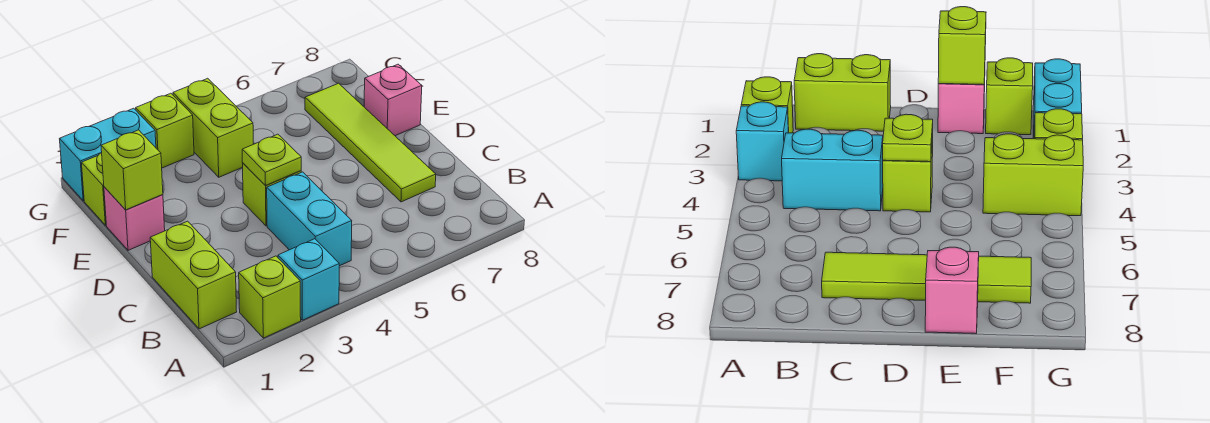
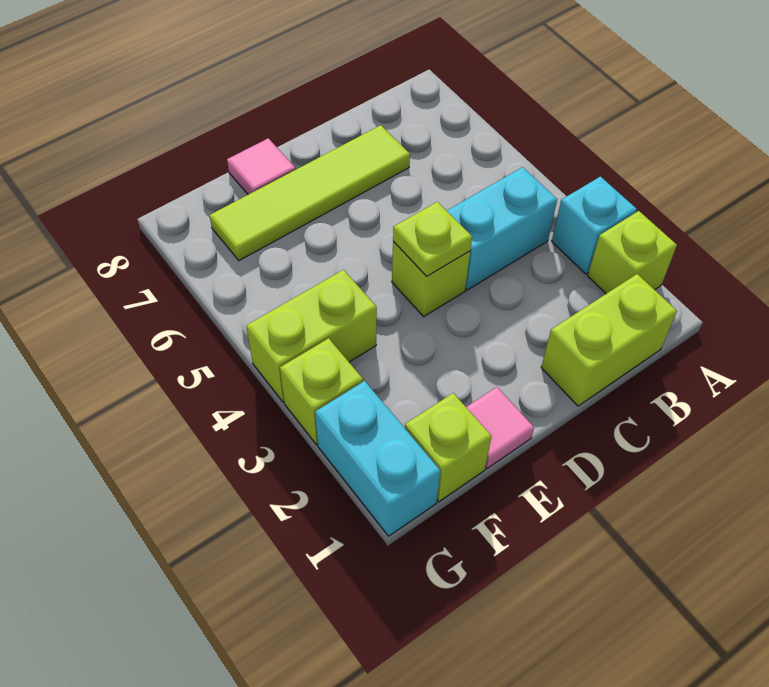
pink 1x1 brick [104,187,165,250] -> pink 1x1 tile [466,387,534,469]
lime 1x1 brick [101,130,163,210] -> none
pink 1x1 brick [364,64,422,136] -> pink 1x1 tile [227,138,296,195]

